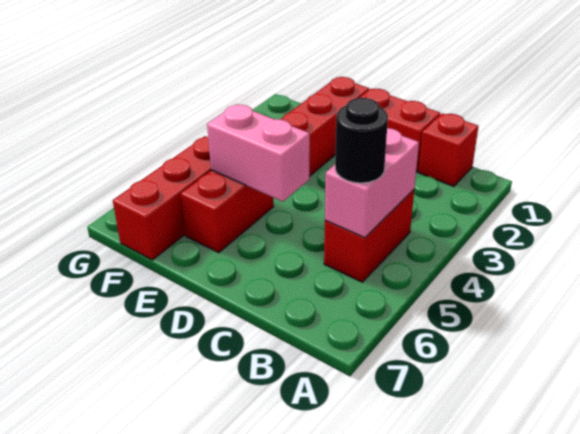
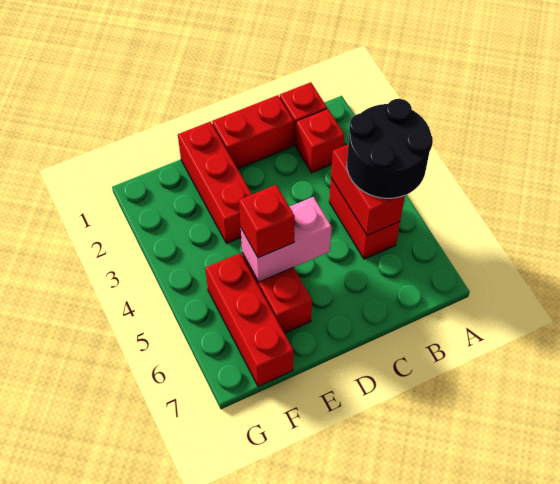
none -> red 1x1 brick [296,109,345,173]
pink 1x2 brick [325,128,419,238] -> red 1x2 brick [331,144,405,235]
black 1x1 round brick [335,98,388,183] -> black 2x2 round brick [347,99,433,198]
none -> red 1x1 brick [239,185,295,258]

